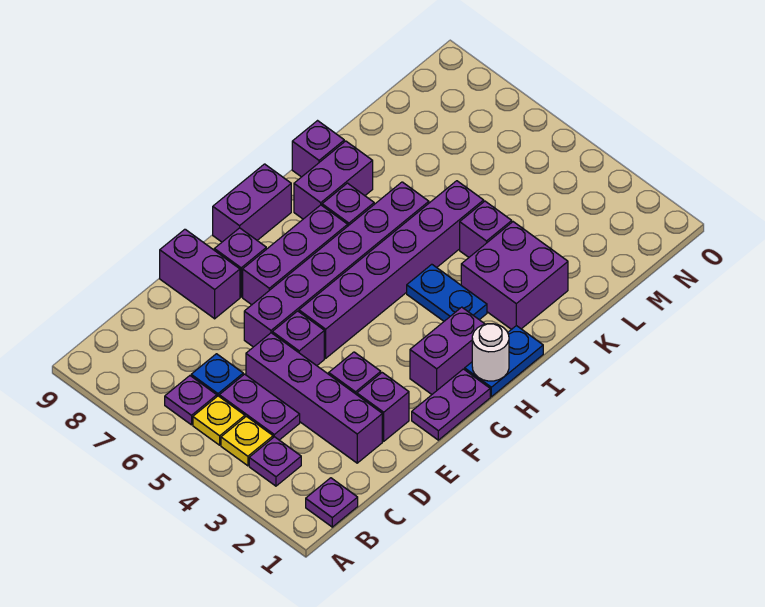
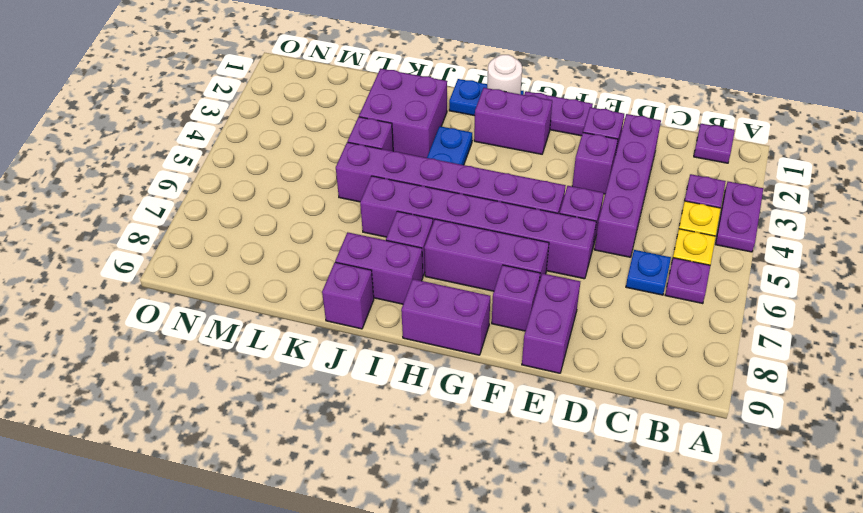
purple 1x2 plate [219,374,300,440] -> purple 1x2 plate moved to [715,182,763,252]

